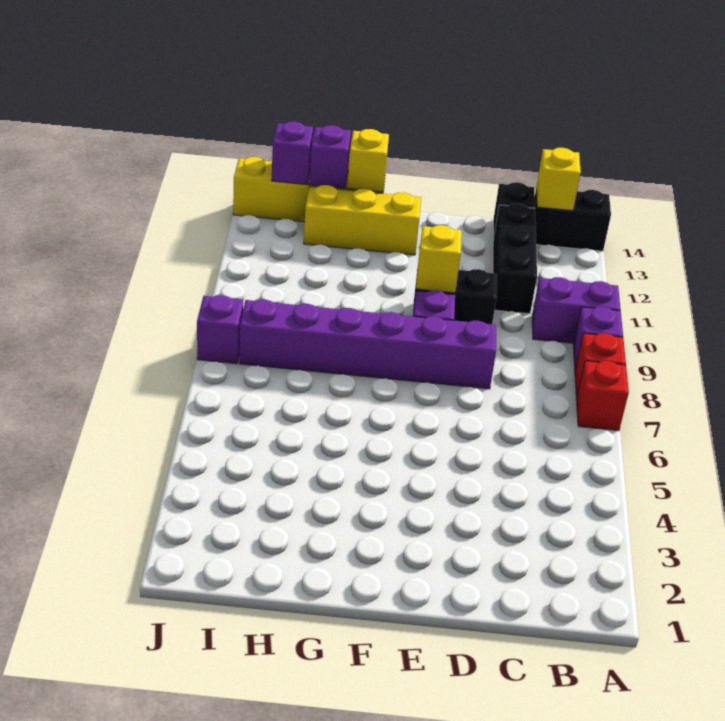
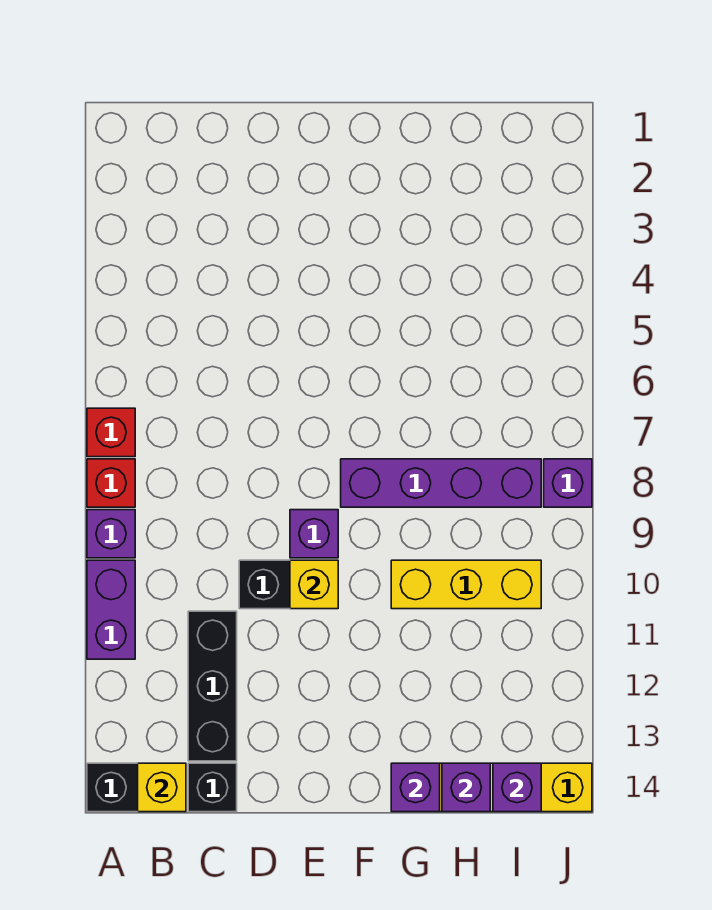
purple 1x2 brick [532,277,621,343] -> purple 1x2 brick turned to [87,560,135,659]
purple 1x6 brick [239,299,496,389] -> purple 1x4 brick [341,459,541,507]
yellow 1x3 brick [304,185,421,255] -> yellow 1x3 brick moved to [391,560,541,609]
yellow 1x1 brick [347,129,389,192] -> purple 1x1 brick [391,763,440,812]

